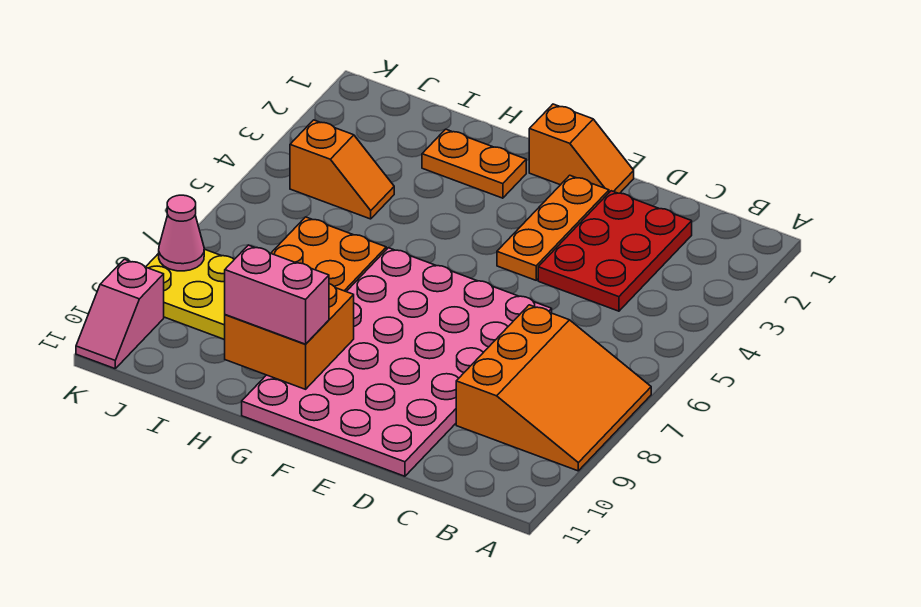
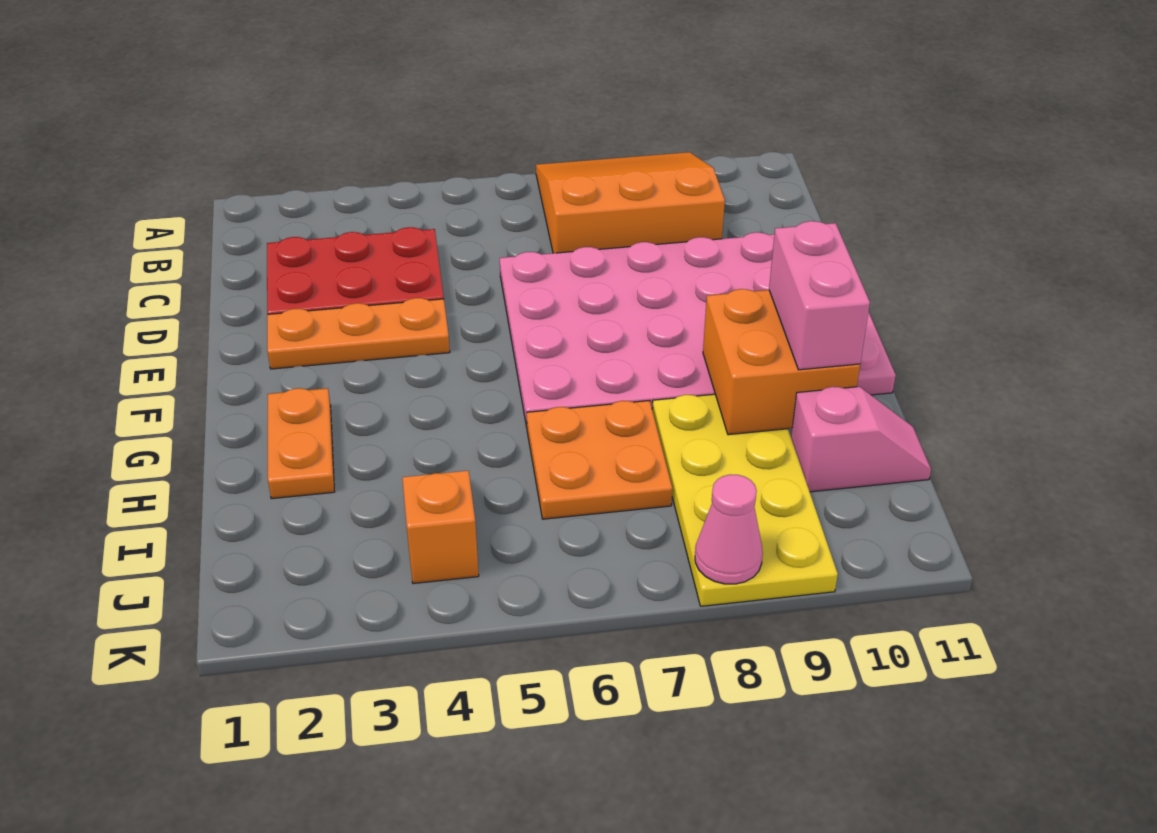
orange 1x2 slope [529,104,634,193] -> none
pink 1x2 slope [76,259,164,369] -> pink 1x2 slope moved to [791,387,931,492]

